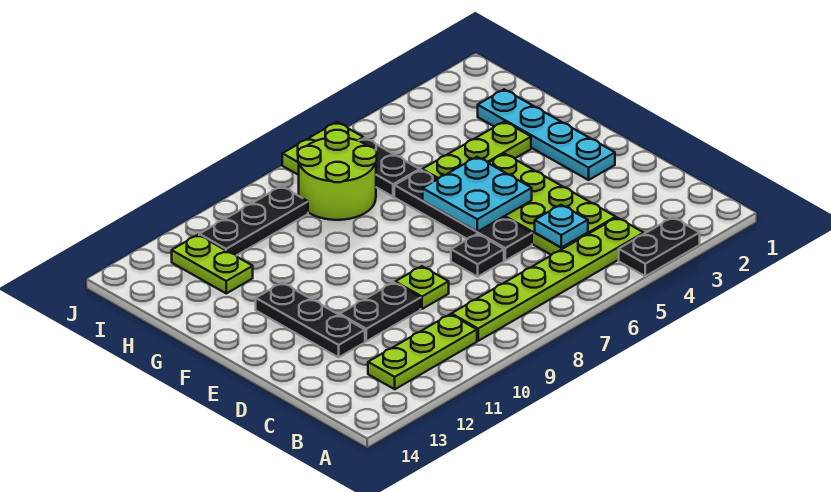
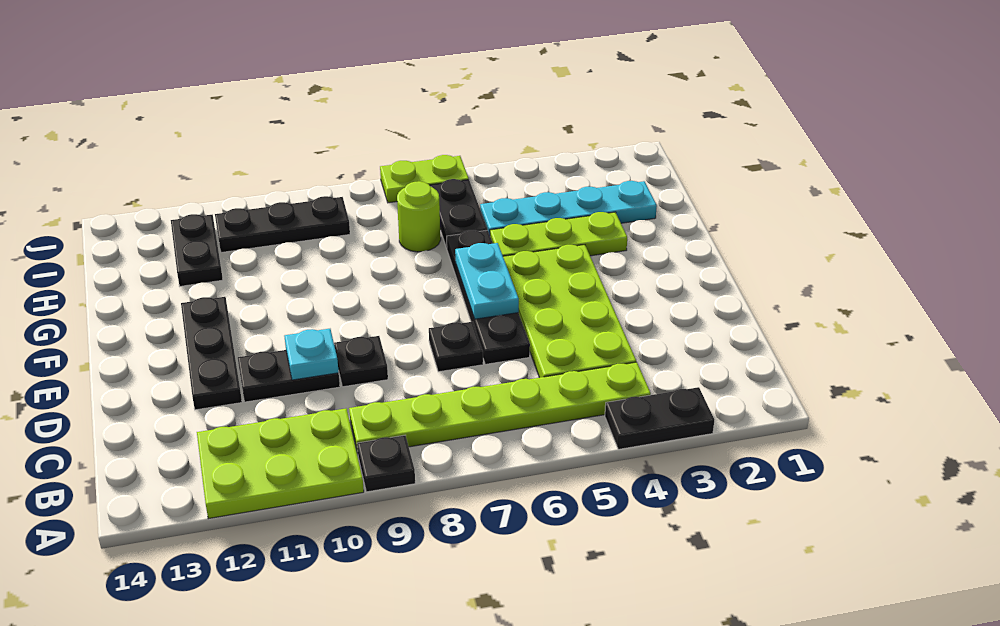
none -> black 1x1 plate [357,435,415,492]
lime 1x3 plate [368,314,477,389] -> lime 2x3 plate [197,409,364,519]
cyan 1x1 plate [535,205,588,248] -> cyan 1x1 plate moved to [284,329,339,380]
lime 1x1 plate [395,266,449,309] -> black 1x1 plate [334,336,388,387]
cyan 1x4 plate [478,89,615,180] -> cyan 1x4 plate turned to [480,181,657,234]
cyan 2x2 plate [423,157,532,232] -> cyan 1x2 plate [455,243,519,319]
lime 2x2 round brick [298,130,377,220] -> lime 1x1 round brick [397,181,441,252]
lime 1x2 plate [172,235,253,293] -> black 1x2 plate [171,214,223,286]

